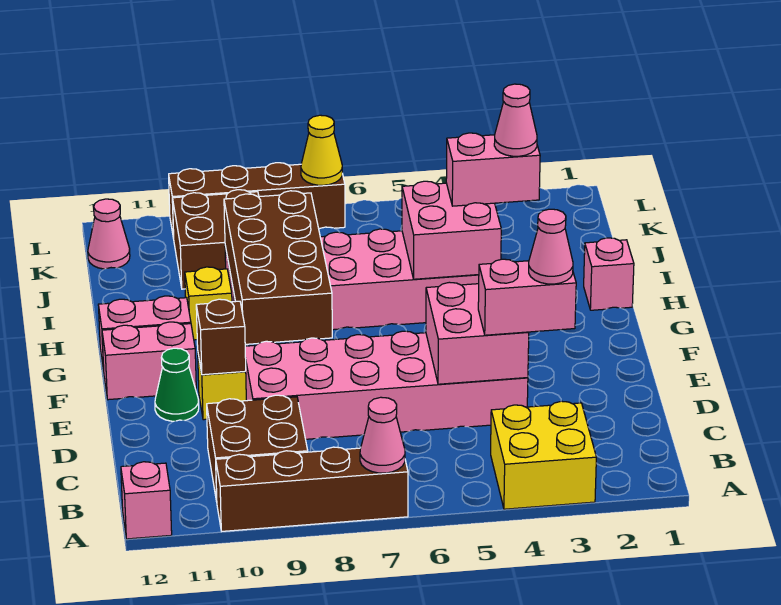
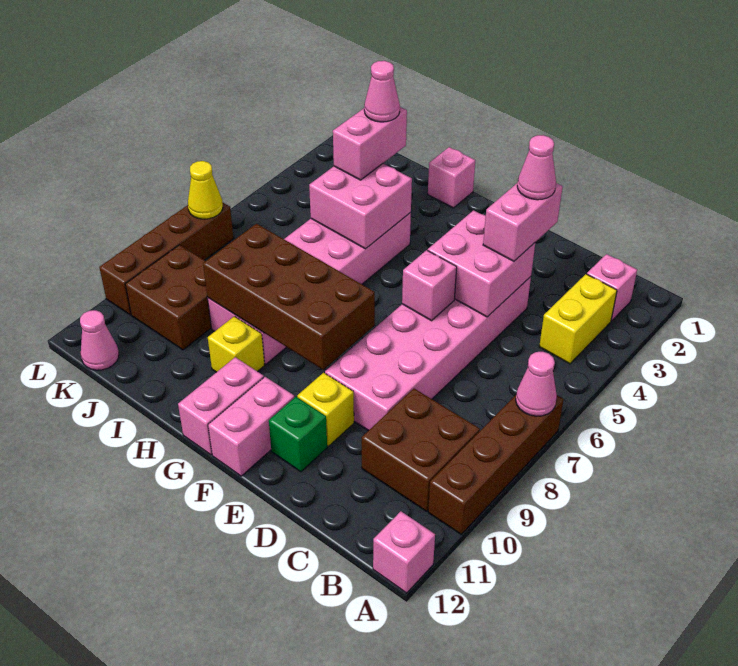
yellow 2x2 brick [491,401,596,509] -> yellow 1x2 brick [539,274,617,364]
none -> pink 1x1 brick [587,254,637,321]
none -> pink 1x1 brick [402,250,457,321]
brown 1x1 brick [196,299,246,375] -> none
green 1x1 cone [155,348,199,421] -> green 1x1 brick [269,397,327,472]

